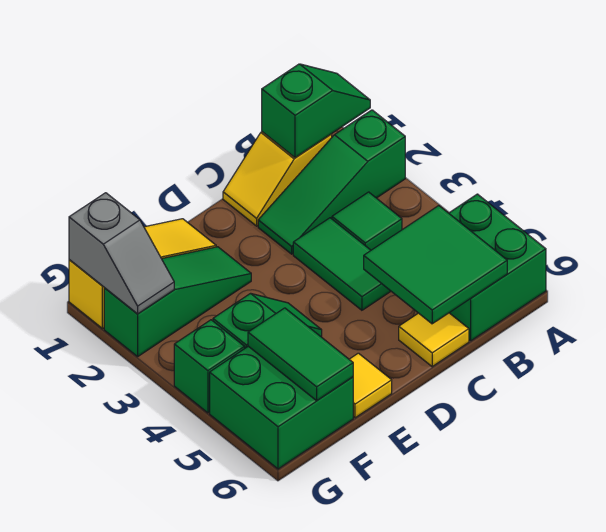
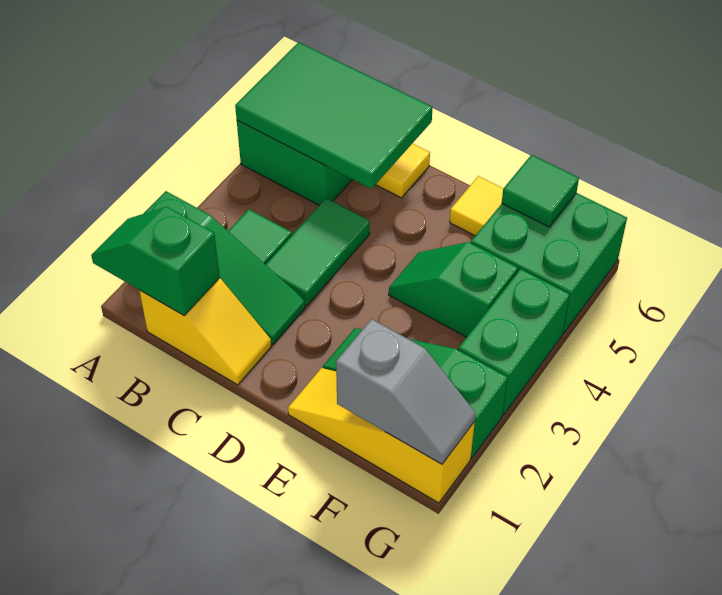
green 2x2 tile [364,206,507,324] -> green 2x3 tile [235,42,433,189]
green 1x2 tile [248,308,353,401] -> green 1x1 tile [502,155,579,227]
grey 1x2 slope [69,193,174,314] -> grey 1x2 slope turned to [336,319,476,464]
green 1x1 brick [174,320,245,413] -> green 1x2 brick [459,269,570,415]

